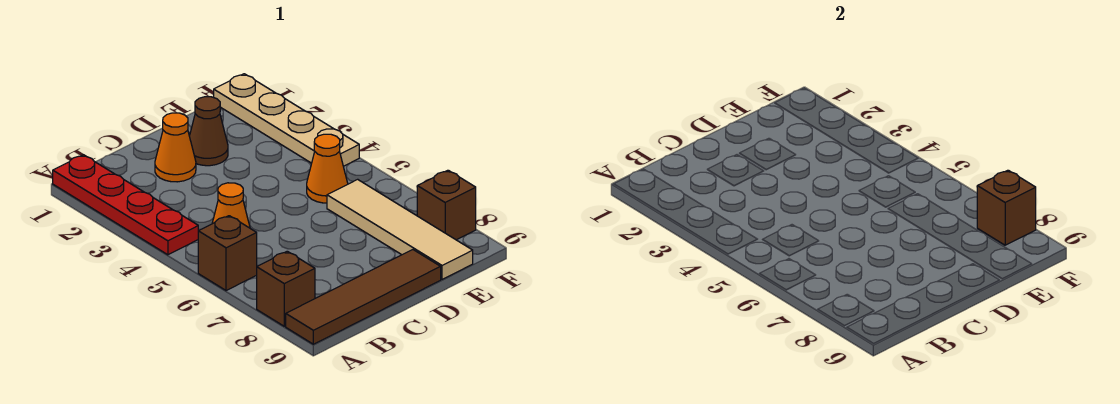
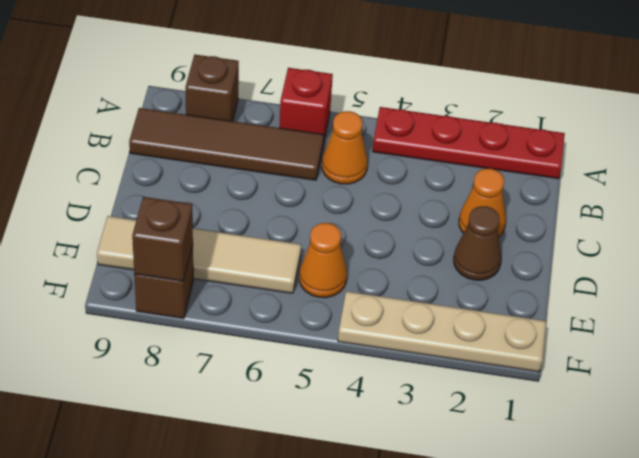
brown 1x1 brick [198,216,257,291] -> red 1x1 brick [279,68,333,144]
brown 1x4 tile [286,250,441,344] -> brown 1x4 tile turned to [129,108,324,180]

